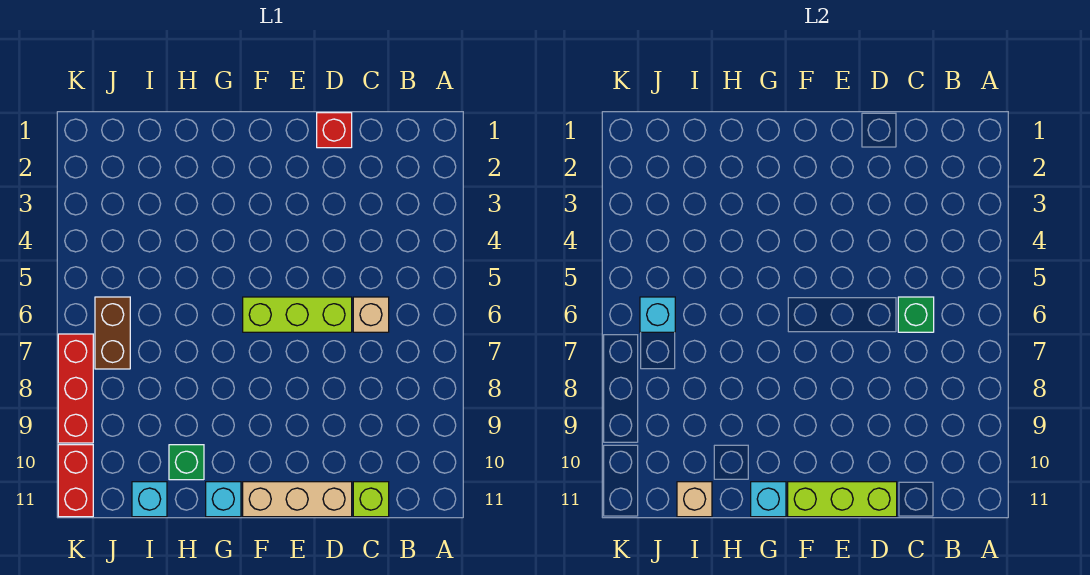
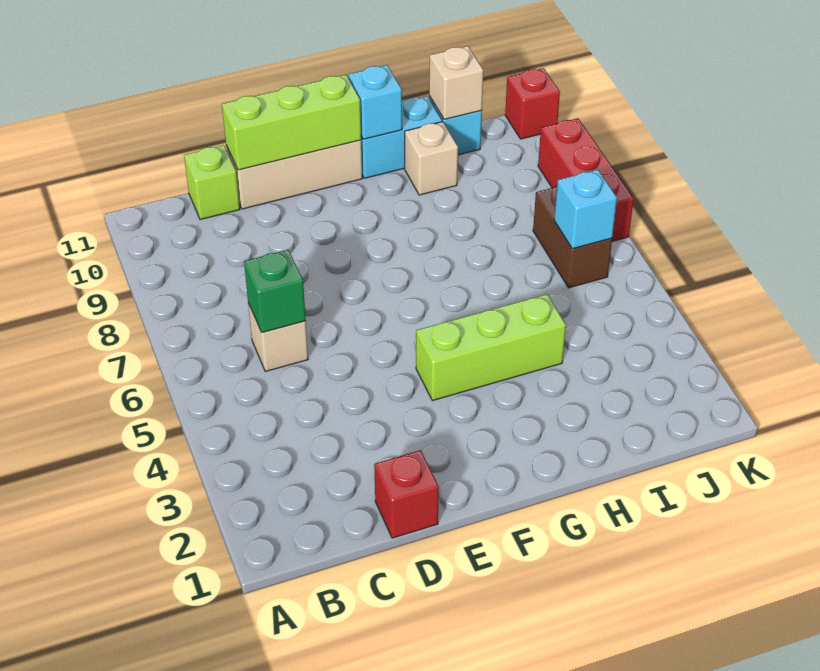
lime 1x3 brick [243,297,352,332] -> lime 1x3 brick moved to [416,294,566,401]
cyan 1x1 brick [206,482,241,517] -> cyan 1x2 brick [361,96,442,178]
green 1x1 brick [169,445,204,480] -> tan 1x1 brick [405,122,458,195]
red 1x2 brick [58,445,93,517] -> red 1x1 brick [505,68,560,139]

